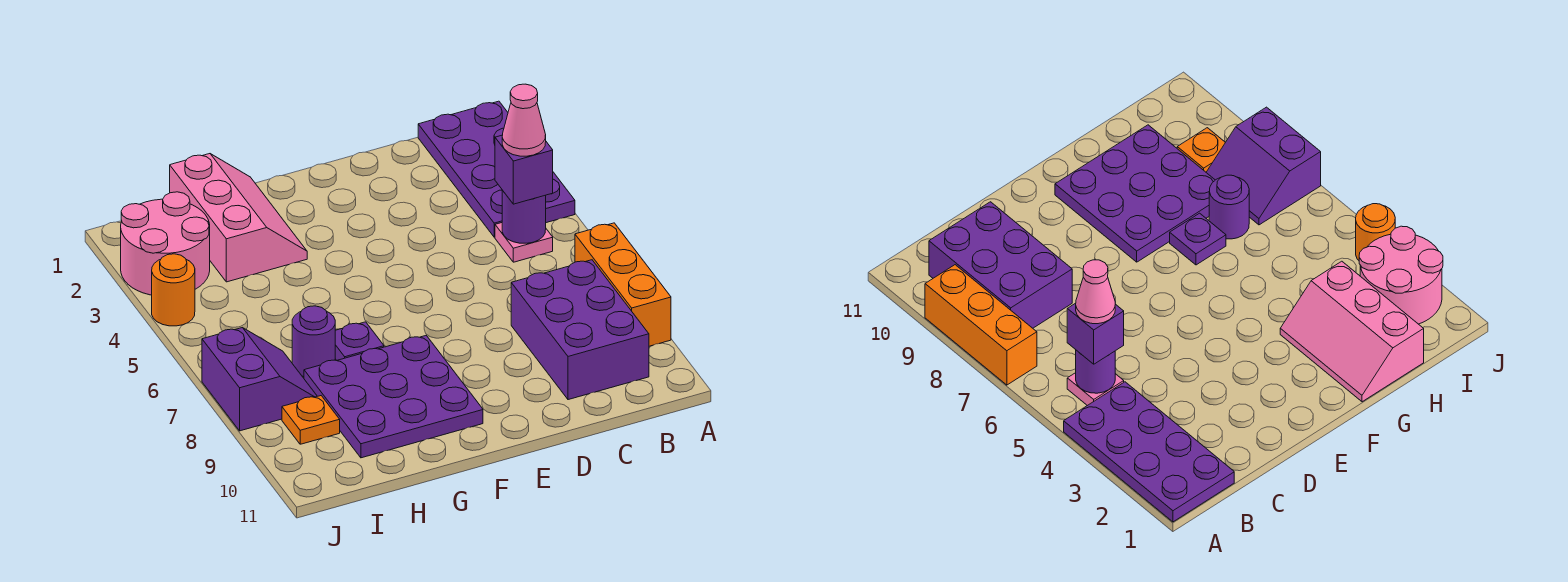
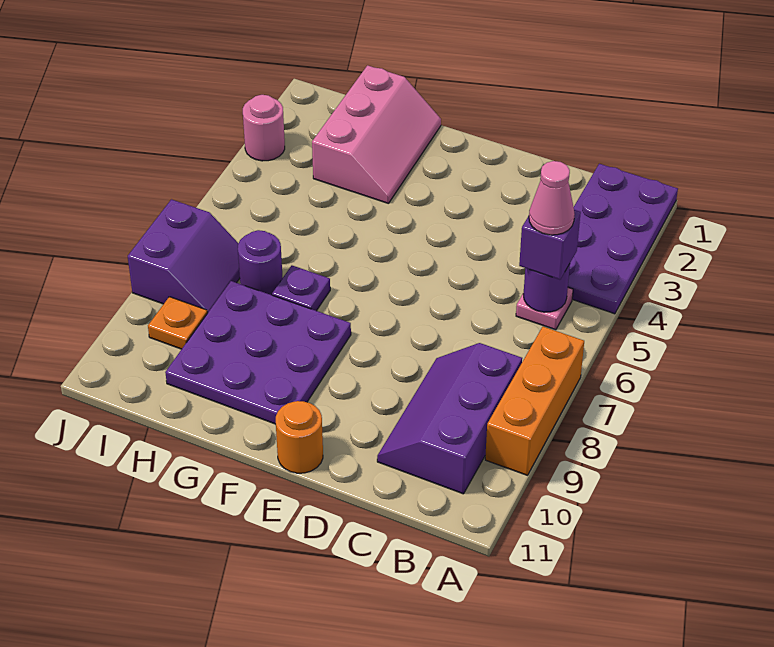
purple 2x3 brick [511,260,649,400] -> purple 2x3 slope [377,343,522,494]
pink 2x2 round brick [121,192,210,295] -> pink 1x1 round brick [243,95,285,161]
orange 1x1 round brick [152,254,195,326] -> orange 1x1 round brick moved to [276,401,323,473]

